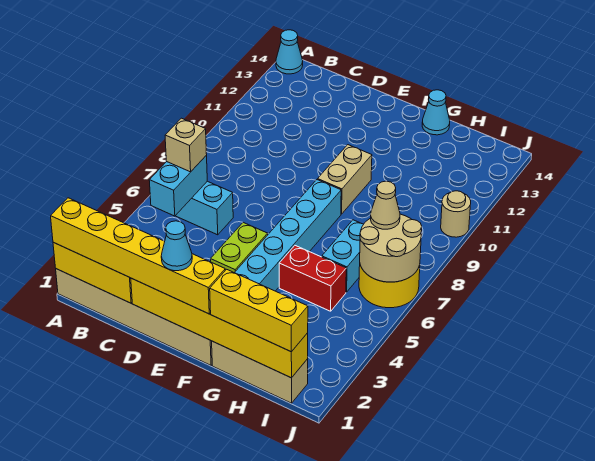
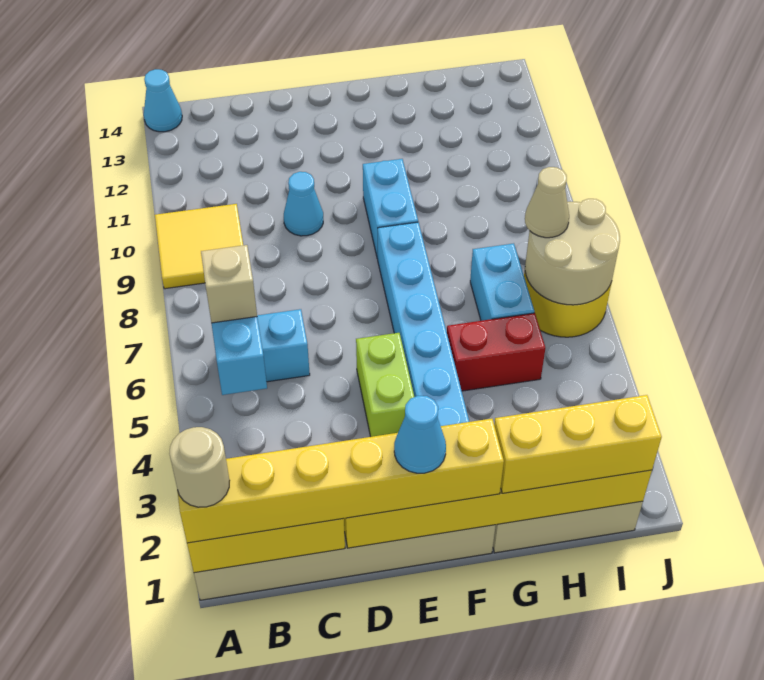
none -> yellow 2x2 tile [155,204,243,289]
tan 1x2 brick [318,145,372,214] -> cyan 1x2 brick [363,159,418,259]
cyan 1x1 cone [422,90,450,135] -> cyan 1x1 cone moved to [284,172,323,236]
tan 1x1 round brick [441,191,471,237] -> tan 1x1 round brick moved to [169,427,230,507]

